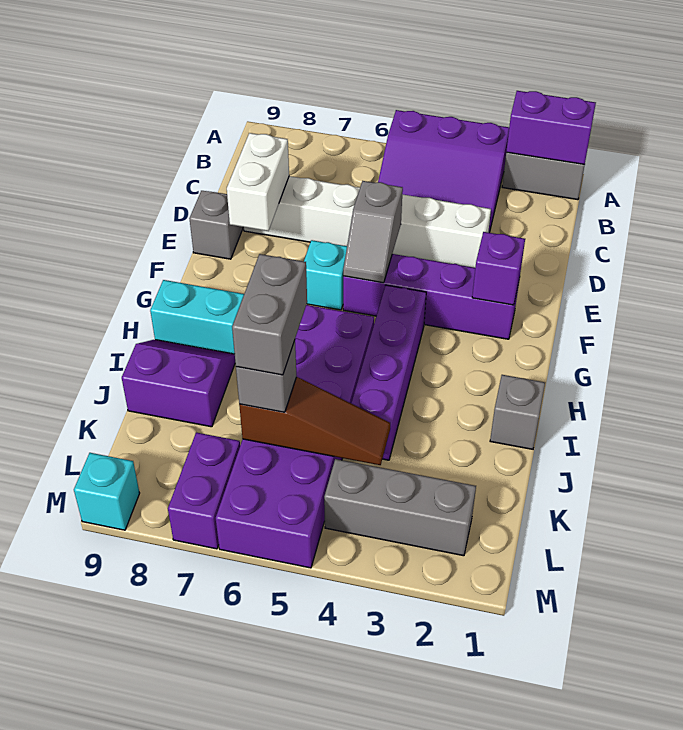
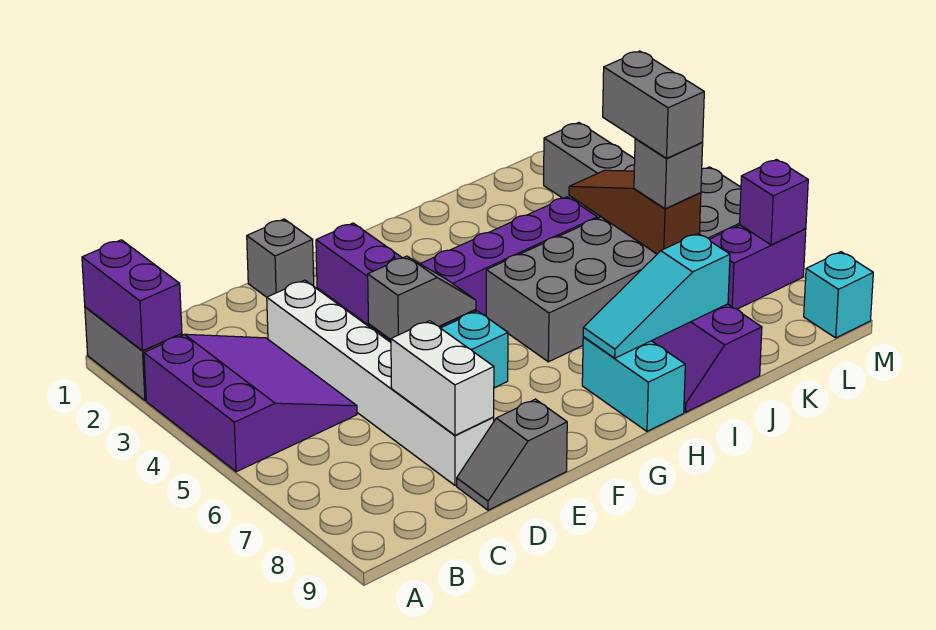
white 1x2 brick [227,133,289,231] -> white 1x2 brick turned to [391,321,494,435]
purple 1x1 brick [472,232,525,305] -> purple 1x1 brick moved to [740,160,808,245]
purple 2x6 brick [216,305,374,568] -> grey 2x6 brick [486,167,741,362]
none -> cyan 1x3 slope [583,233,730,358]
grey 1x1 brick [490,375,545,449] -> grey 1x1 brick moved to [247,219,314,297]
grey 1x2 brick [232,254,307,375] -> grey 1x2 brick turned to [603,51,704,158]

